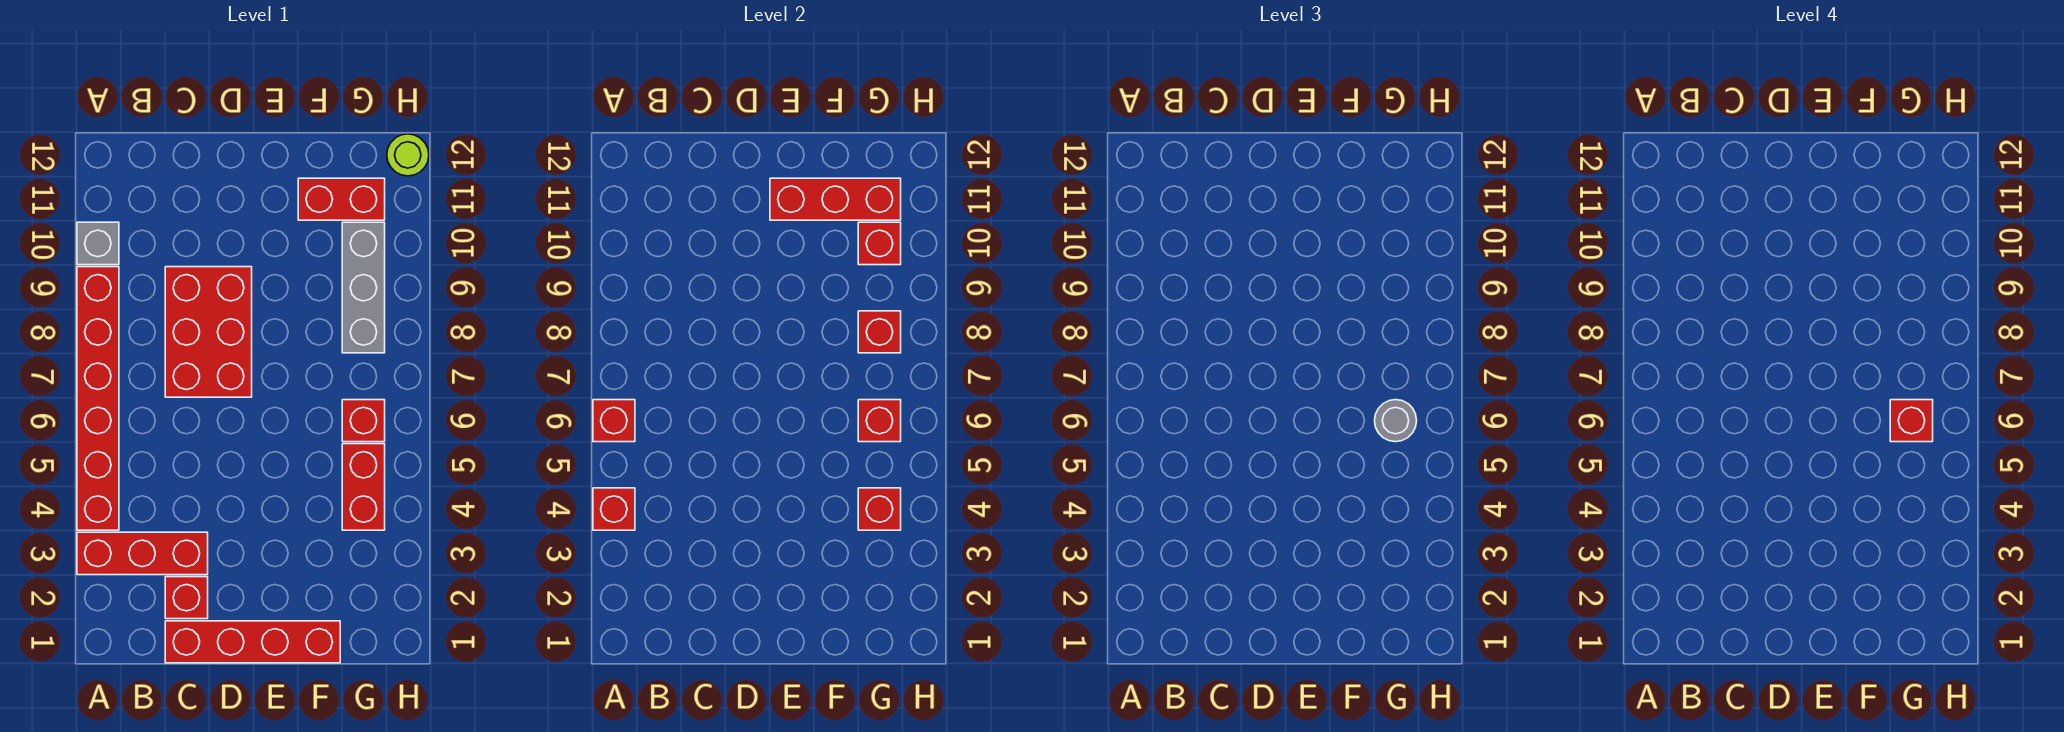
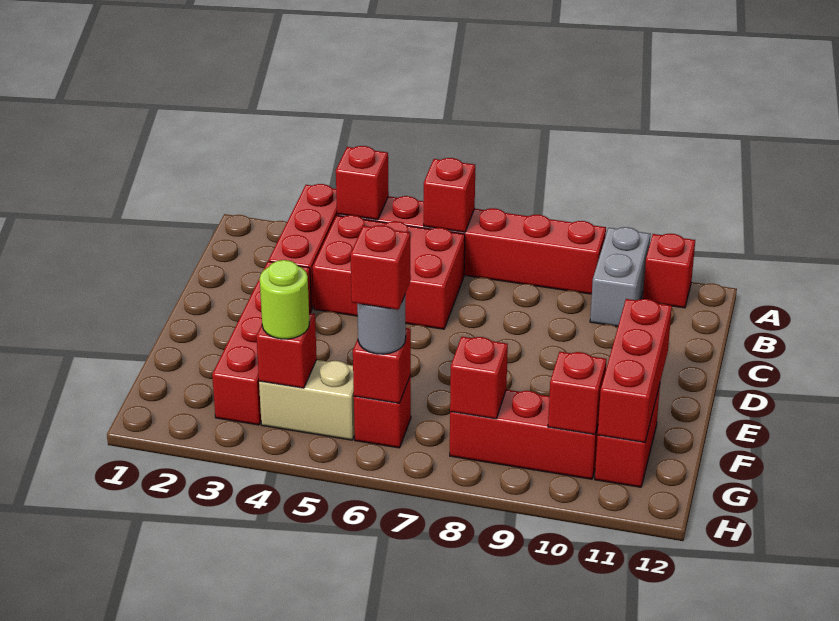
grey 1x1 brick [77,222,119,265] -> grey 1x2 brick [590,227,651,326]
red 1x4 brick [165,621,340,663] -> red 1x4 brick moved to [212,261,311,425]
red 1x1 brick [165,577,208,619] -> red 1x1 brick moved to [643,234,695,308]
red 2x3 brick [165,267,252,397] -> red 2x3 brick moved to [313,215,465,329]
red 1x2 brick [342,444,385,530] -> tan 1x2 brick [259,360,355,440]
grey 1x3 brick [342,222,385,353] -> red 1x3 brick [450,389,598,479]
lime 1x1 round brick [387,134,429,176] -> lime 1x1 round brick moved to [260,260,309,339]

